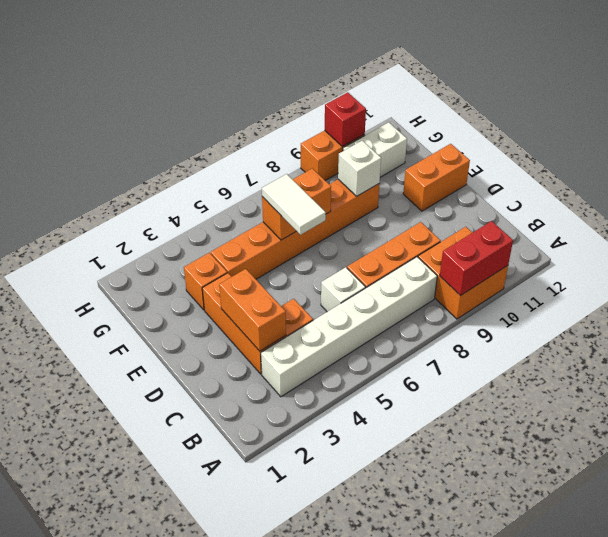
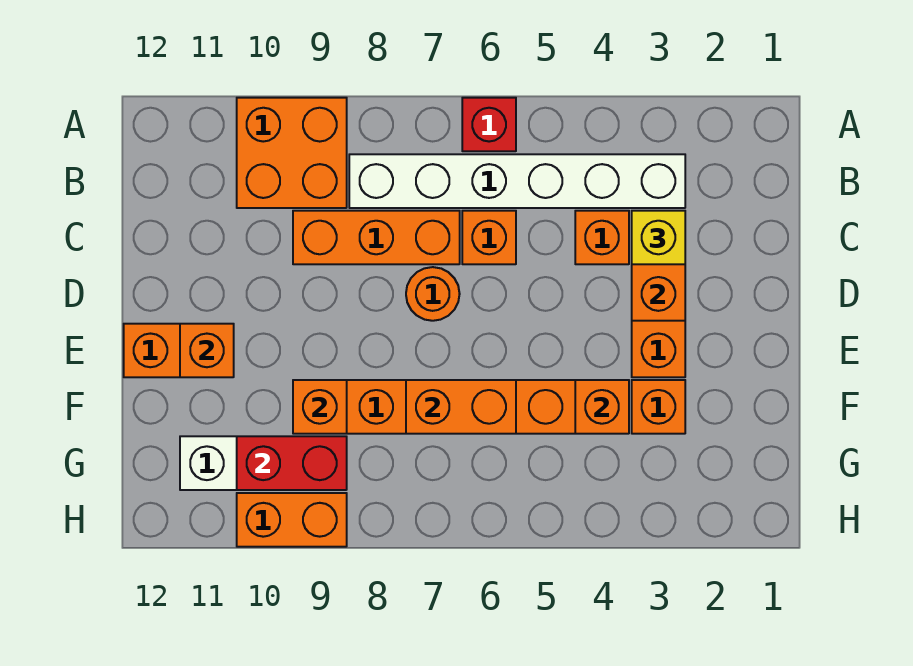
red 1x2 brick [440,221,513,296] -> red 1x2 brick moved to [237,436,347,490]
none -> yellow 1x1 brick [632,211,685,264]
white 1x1 brick [321,267,365,312] -> orange 1x1 brick [462,211,516,264]
none -> orange 1x1 round brick [406,267,460,321]
white 1x2 tile [262,174,326,235] -> none
none -> orange 1x1 brick [180,324,234,377]
none -> orange 1x1 brick [575,380,629,434]
white 1x1 brick [338,141,381,197] -> orange 1x1 brick [293,380,347,434]
red 1x1 brick [325,92,366,147] -> red 1x1 brick moved to [462,98,516,151]

